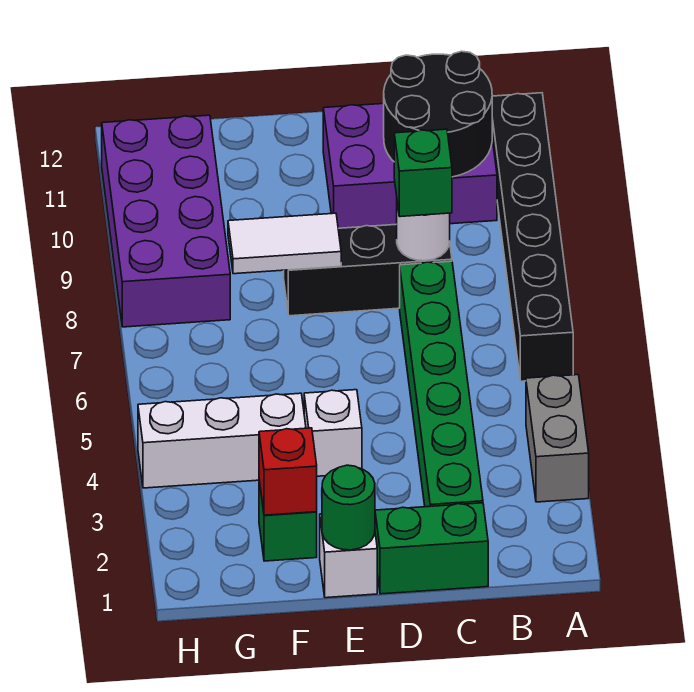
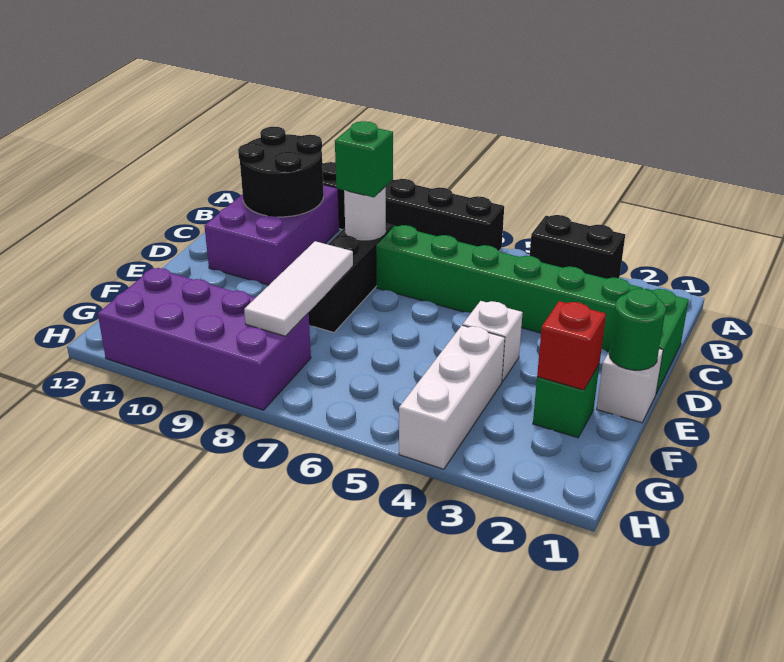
grey 1x2 brick [526,375,589,502] -> black 1x2 brick [530,215,625,279]
white 1x2 tile [228,213,341,274] -> white 1x3 tile [244,241,353,336]

